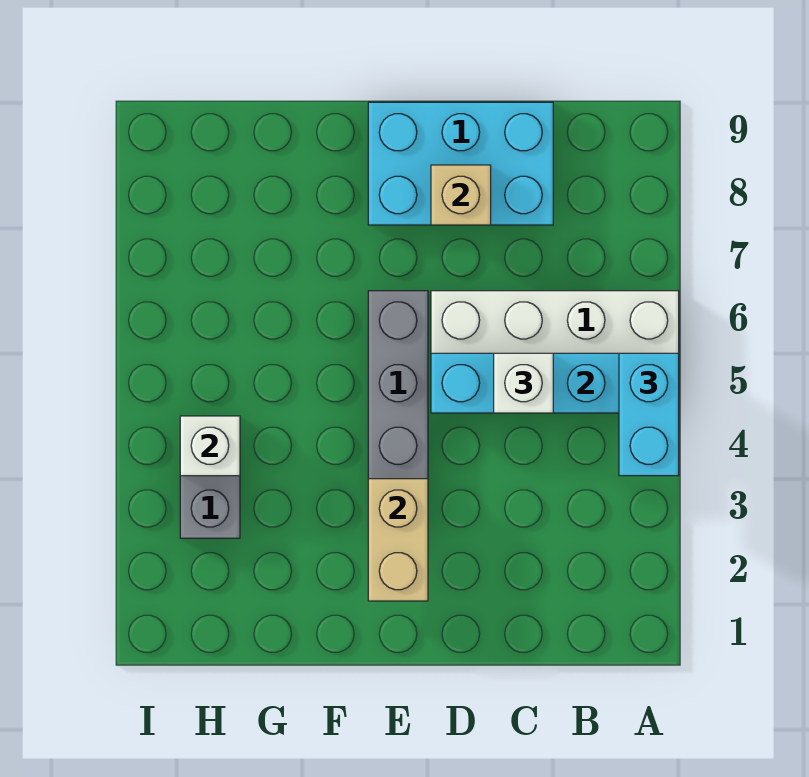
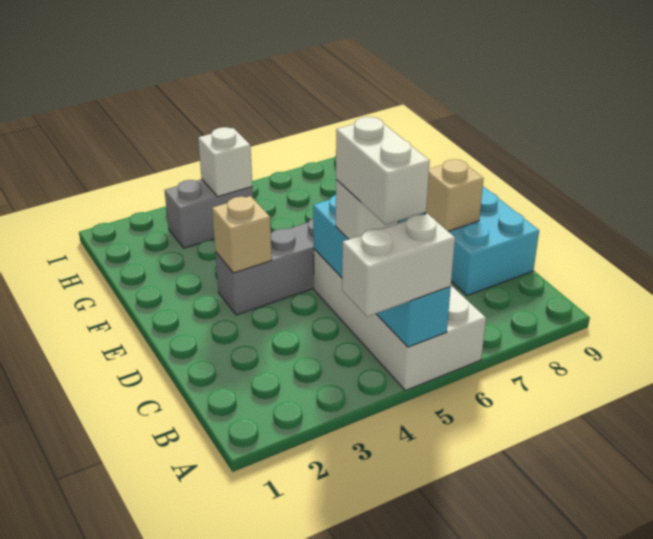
cyan 1x2 brick [619,353,679,476] -> white 1x2 brick [342,214,455,317]
none -> white 1x2 brick [336,117,430,225]
tan 1x2 brick [368,479,428,601] -> tan 1x1 brick [212,196,272,273]

